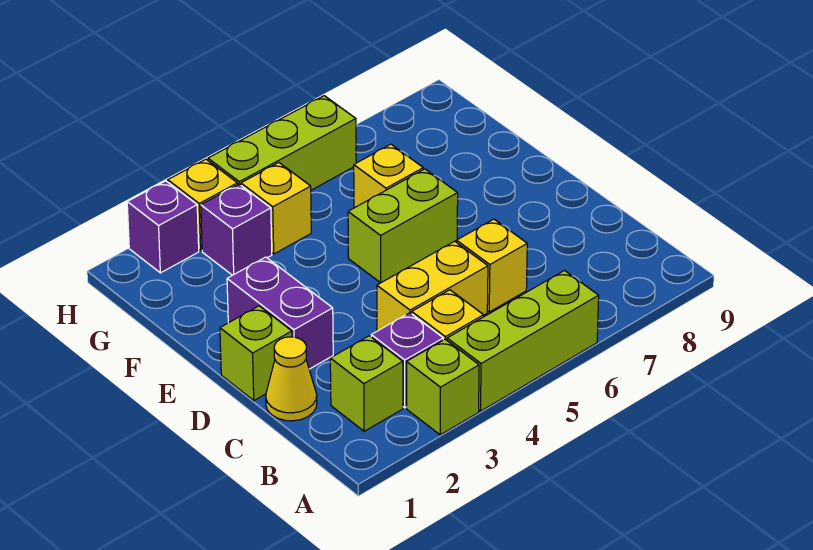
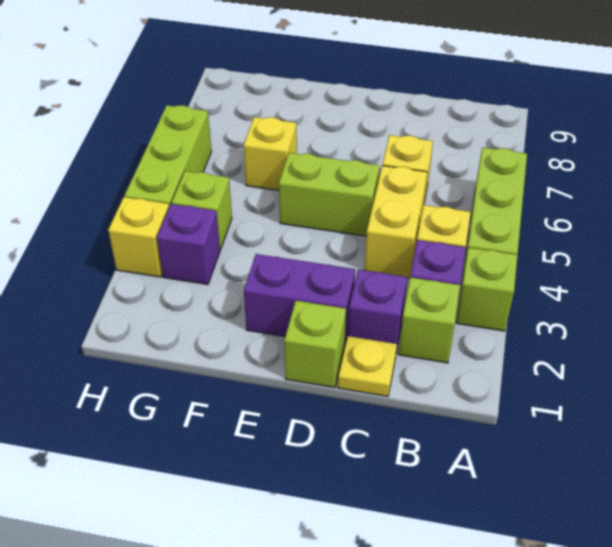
yellow 1x1 cone [266,337,317,421] -> yellow 1x1 plate [338,336,397,396]
lime 1x2 brick [348,169,458,283] -> lime 1x2 brick turned to [279,153,380,236]
yellow 1x1 brick [241,163,311,254] -> lime 1x1 brick [172,171,232,249]
purple 1x1 brick [127,181,199,273] -> purple 1x1 brick moved to [348,270,407,351]

